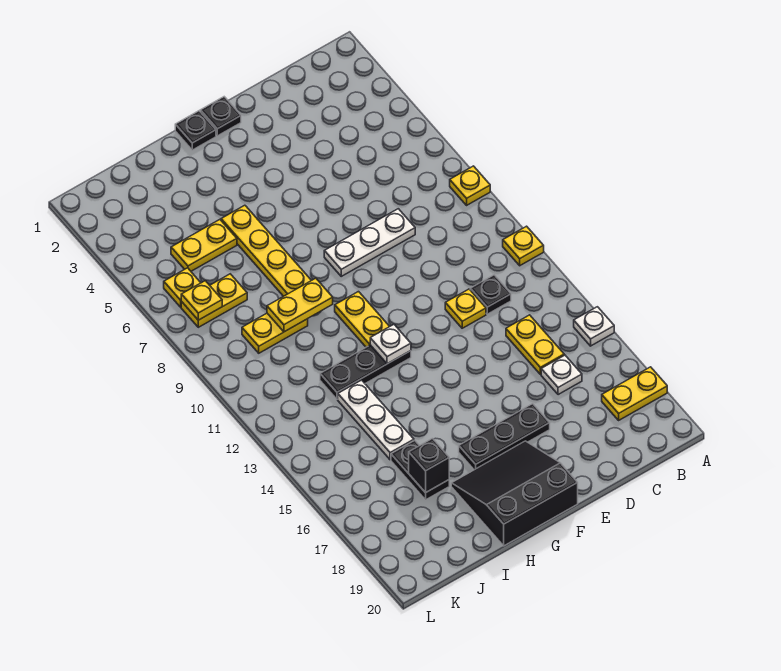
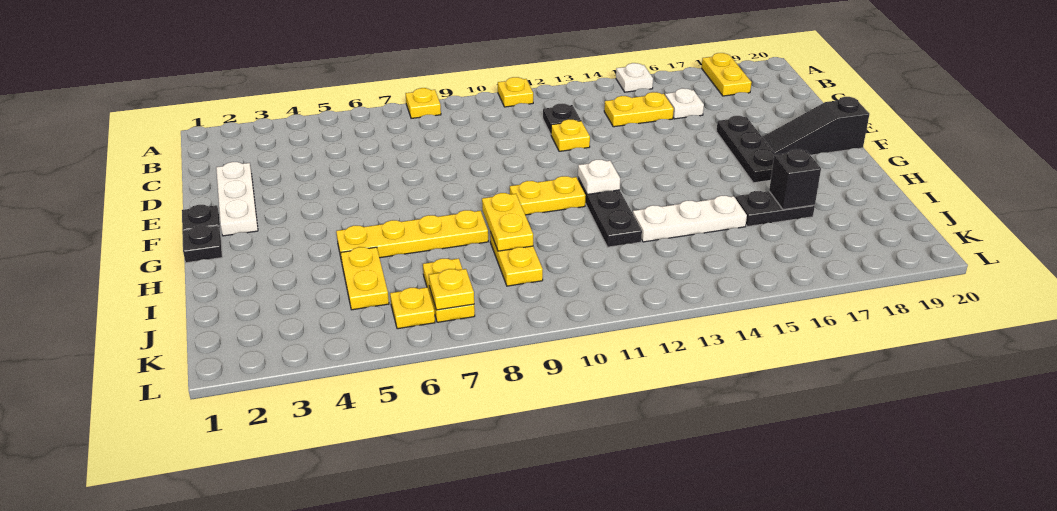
white 1x3 plate [324,209,415,276] -> white 1x3 plate moved to [216,162,258,236]
black 3x3 slope [451,441,578,546] -> black 1x3 slope [763,97,869,155]

